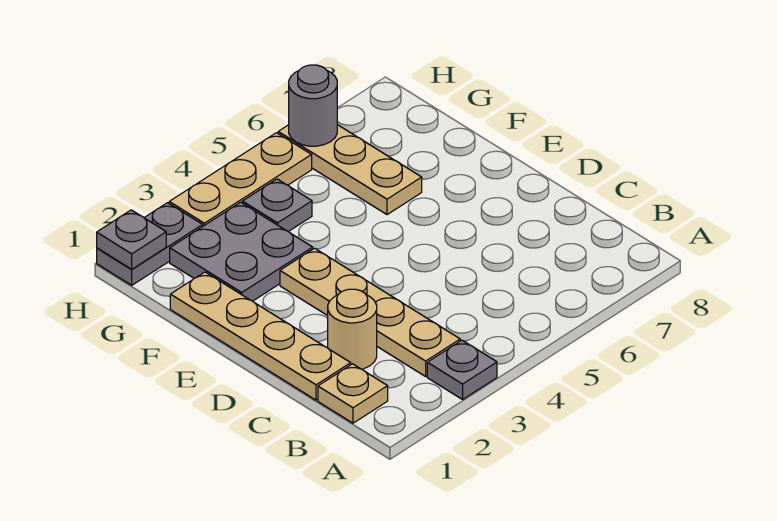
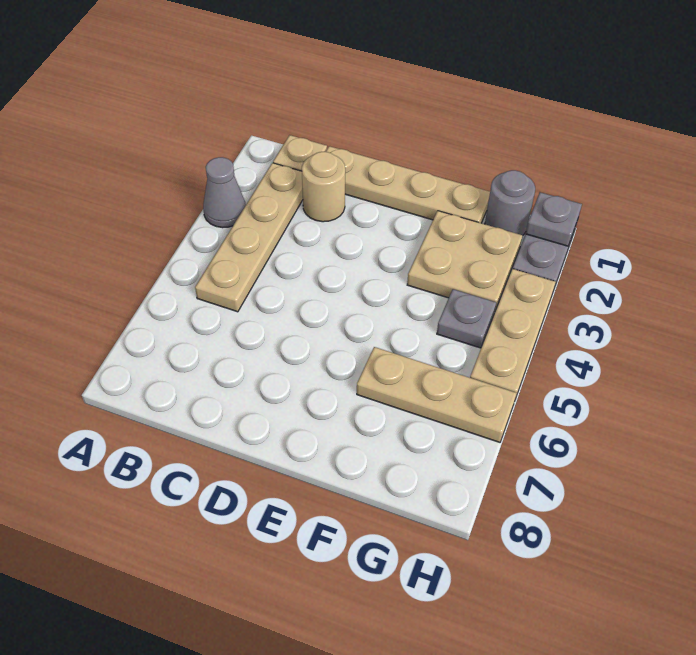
grey 1x1 plate [427,340,497,399] -> grey 1x1 cone [203,157,246,228]
tan 1x4 plate [280,248,460,376] -> tan 1x4 plate turned to [195,163,303,312]
grey 2x2 plate [170,202,313,301] -> tan 2x2 plate [407,211,523,310]
grey 1x1 round brick [289,65,337,146] -> grey 1x1 round brick moved to [485,170,535,235]

